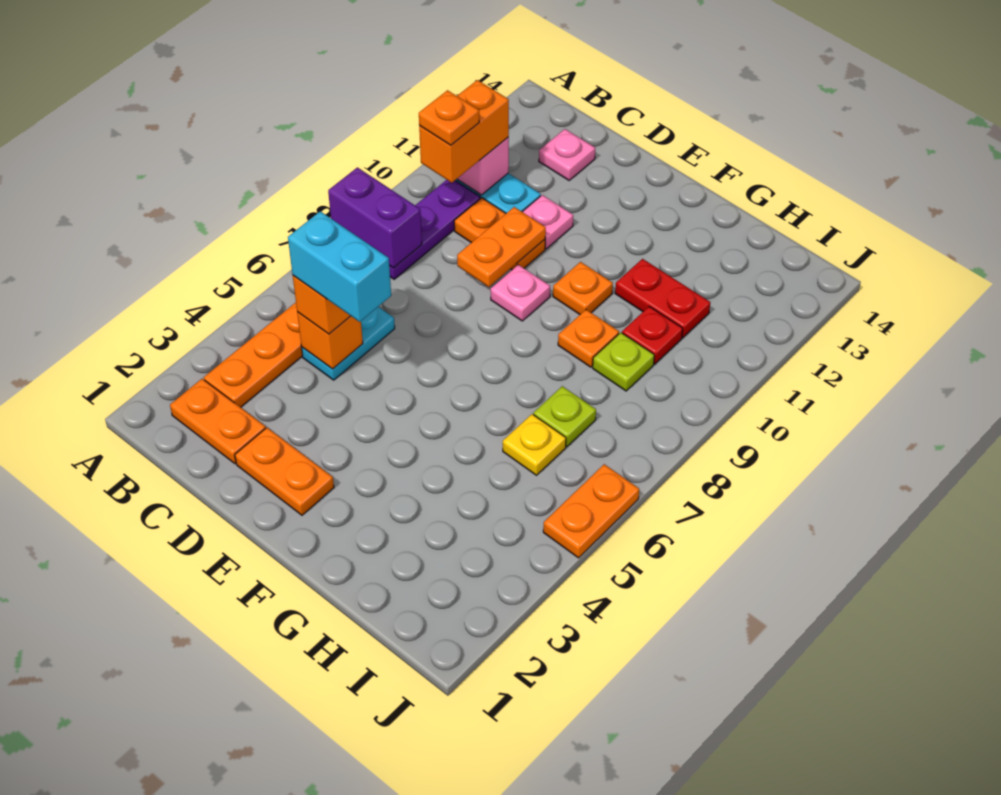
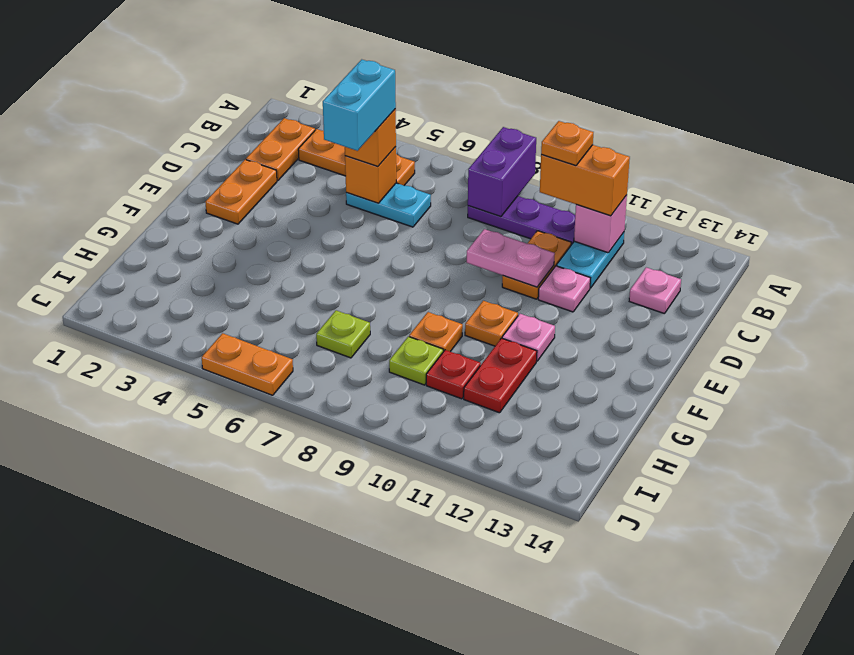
orange 1x2 plate [457,207,546,287] -> pink 1x2 plate [467,229,555,287]
pink 1x1 plate [491,265,550,321] -> pink 1x1 plate moved to [502,314,555,361]
yellow 1x1 plate [503,414,566,475] -> none

